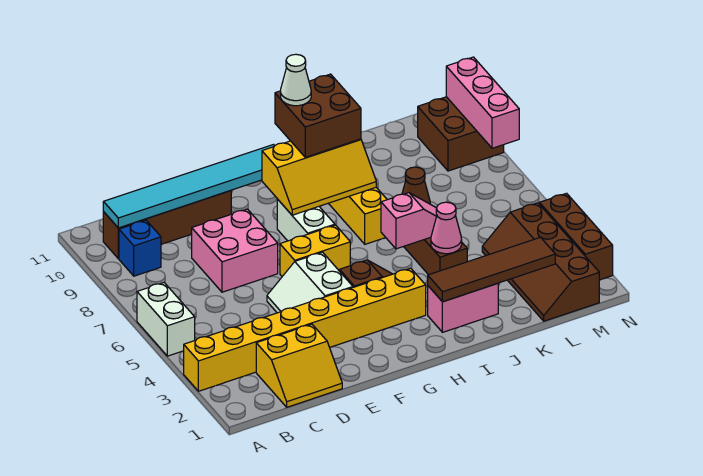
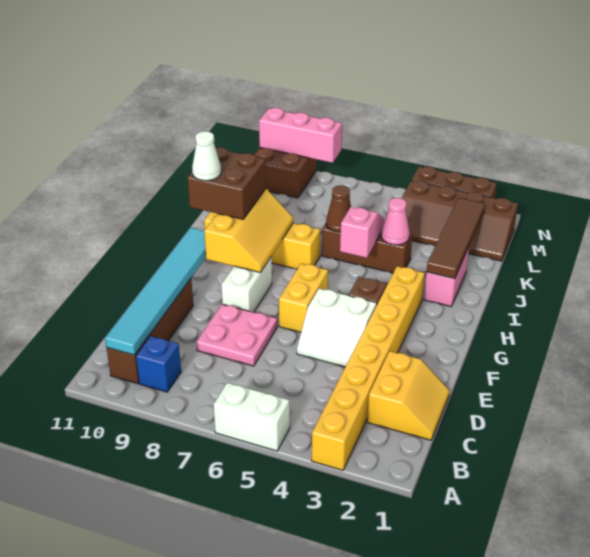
pink 2x2 brick [191,209,278,292] -> pink 2x2 plate [196,304,277,366]
white 1x2 brick [277,199,335,241] -> white 1x2 brick turned to [221,257,272,312]

